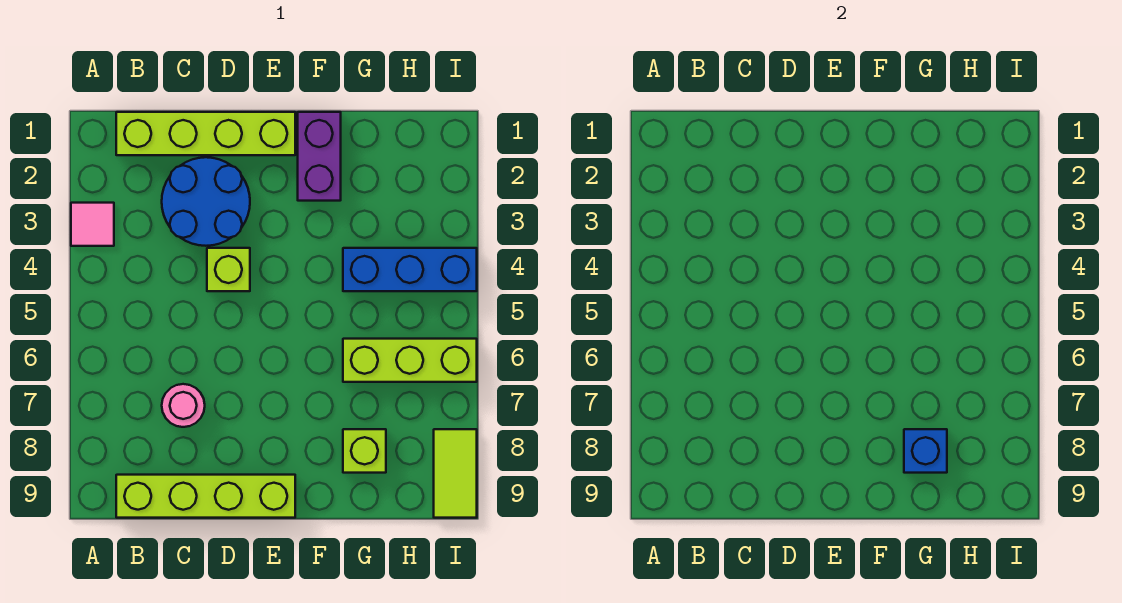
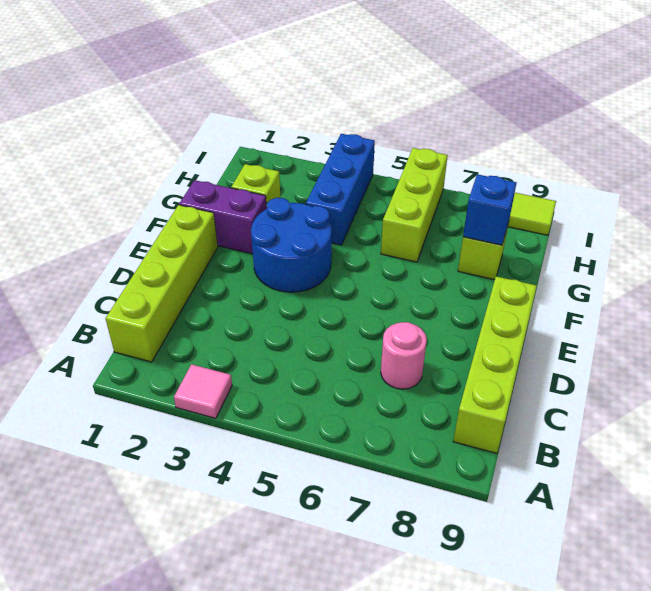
blue 2x2 round brick [162,157,250,246] -> blue 2x2 round brick moved to [251,198,331,292]
lime 1x1 brick [207,248,250,291] -> lime 1x1 brick moved to [231,164,280,207]

